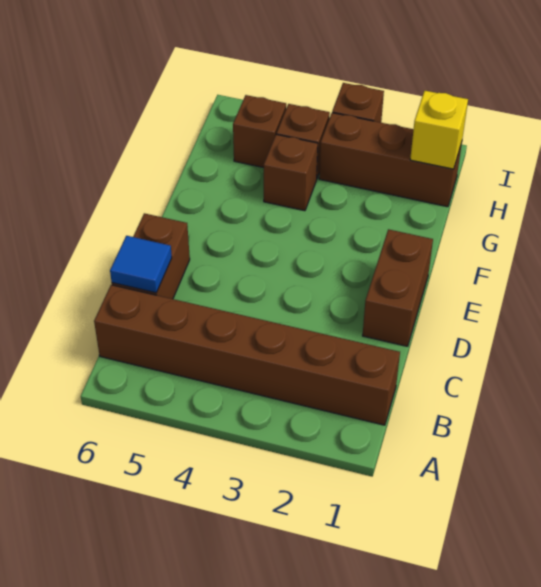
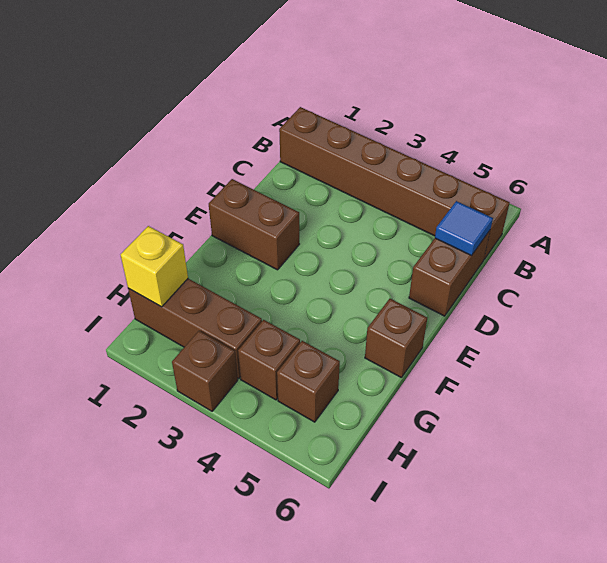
brown 1x2 brick [363,229,433,346] -> brown 1x2 brick turned to [209,179,299,270]
brown 1x1 brick [264,134,318,211] -> brown 1x1 brick moved to [365,299,427,378]

